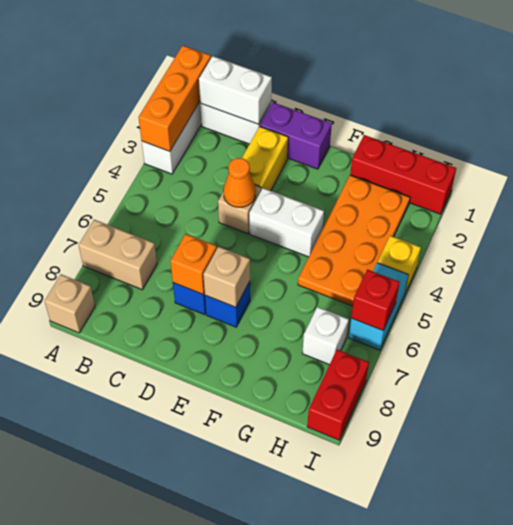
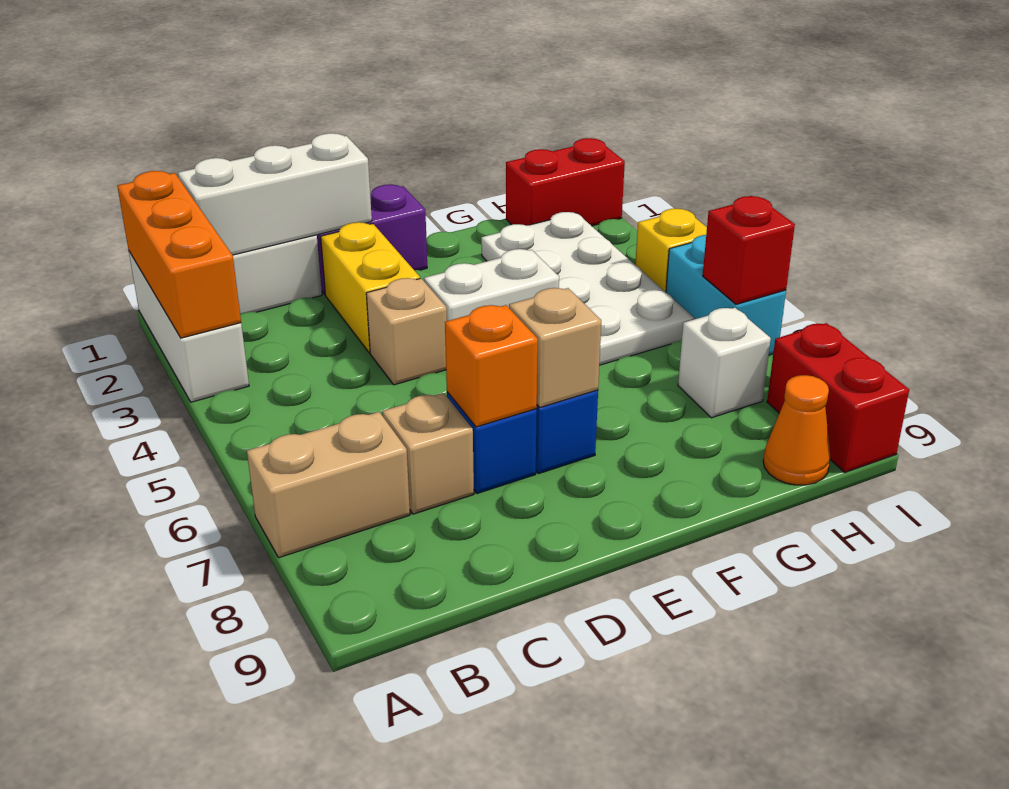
tan 1x1 brick [44,274,95,333] -> tan 1x1 brick moved to [383,393,474,514]
white 1x2 brick [199,56,272,124] -> white 1x3 brick [178,133,372,255]
orange 1x1 cone [223,158,256,207] -> orange 1x1 cone moved to [763,375,830,485]
red 1x3 brick [350,135,456,214] -> red 1x2 brick [506,138,625,226]
orange 2x4 plate [298,175,410,306] -> white 2x4 plate [481,212,694,365]

